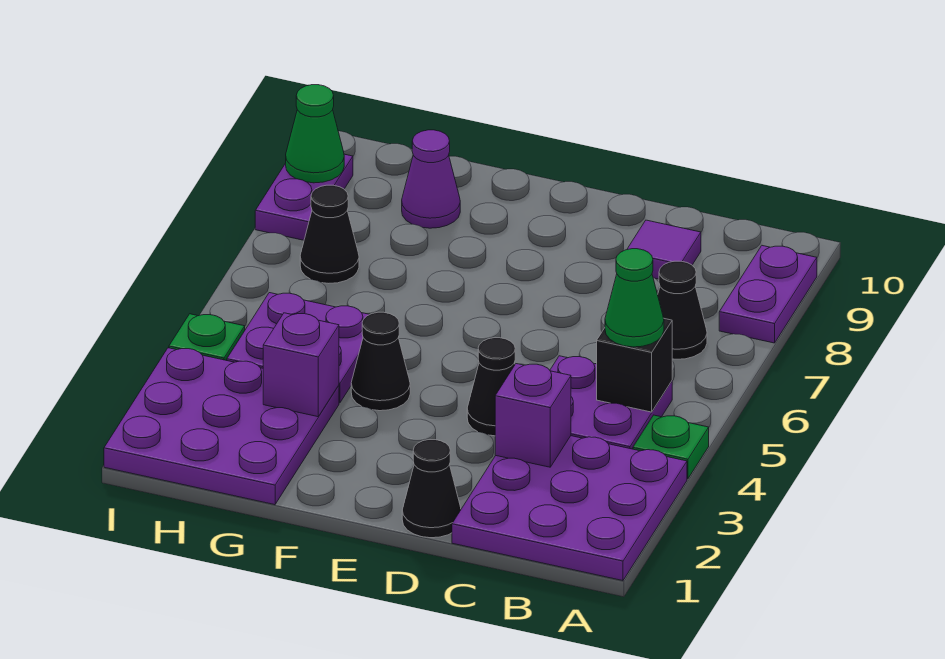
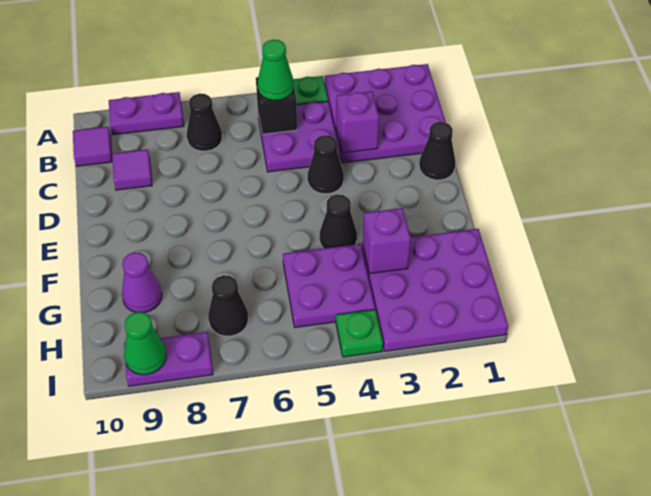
none -> purple 1x1 tile [73,127,112,166]

